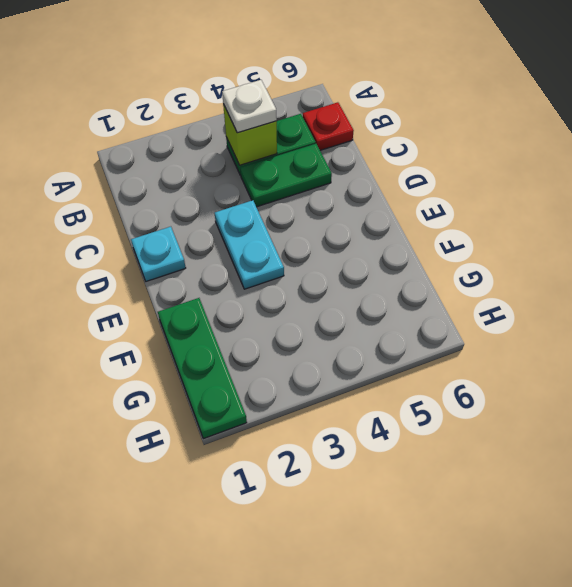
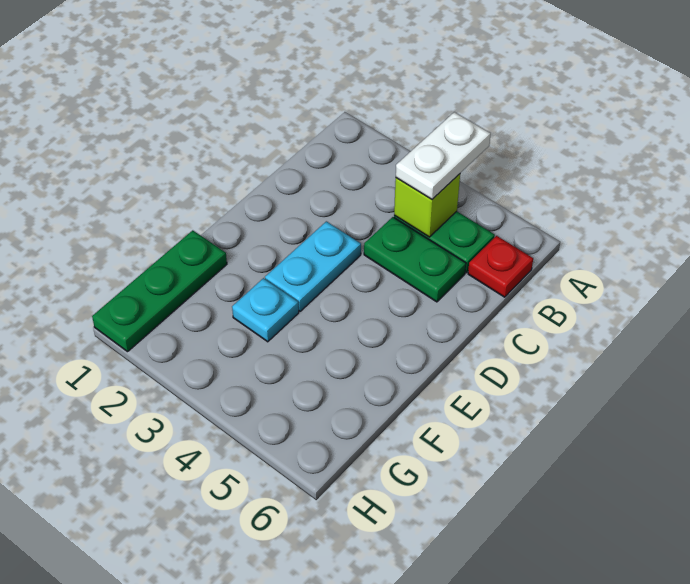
white 1x1 plate [222,80,277,133] -> white 1x2 plate [396,112,491,199]
cyan 1x1 plate [131,227,186,281] -> cyan 1x1 plate moved to [232,278,299,342]

